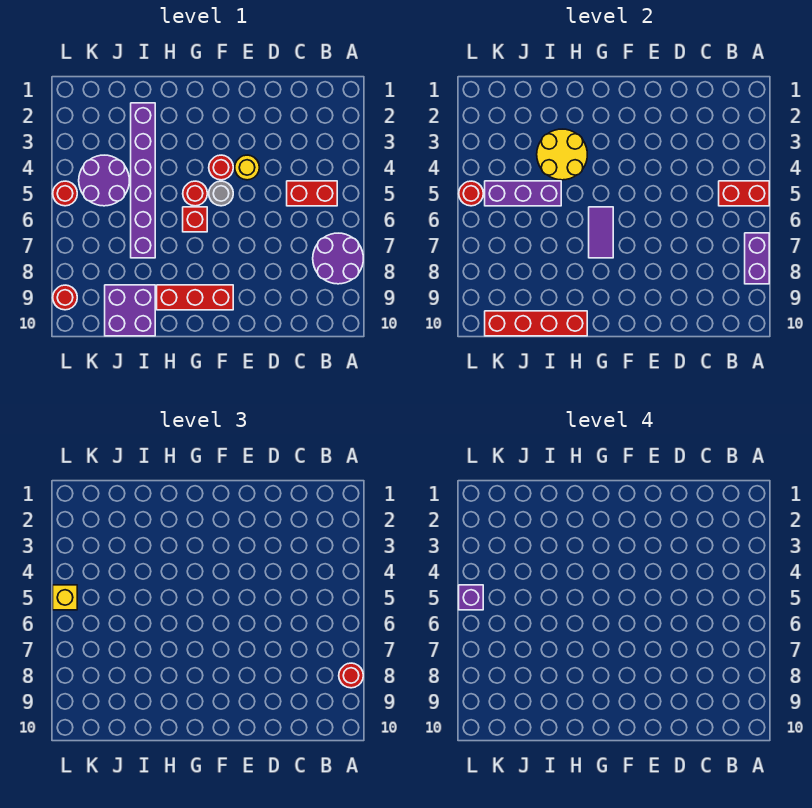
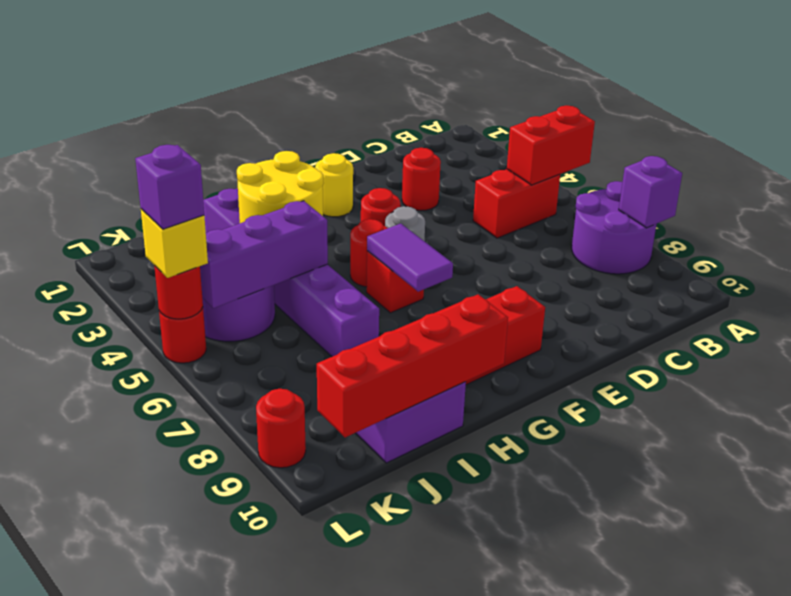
purple 1x2 brick [745,233,769,284] -> purple 1x1 brick [619,156,682,228]
red 1x1 round brick [339,663,363,688] -> red 1x1 round brick moved to [402,148,441,211]
yellow 1x1 round brick [235,155,259,180] -> yellow 1x1 round brick moved to [315,153,353,217]

